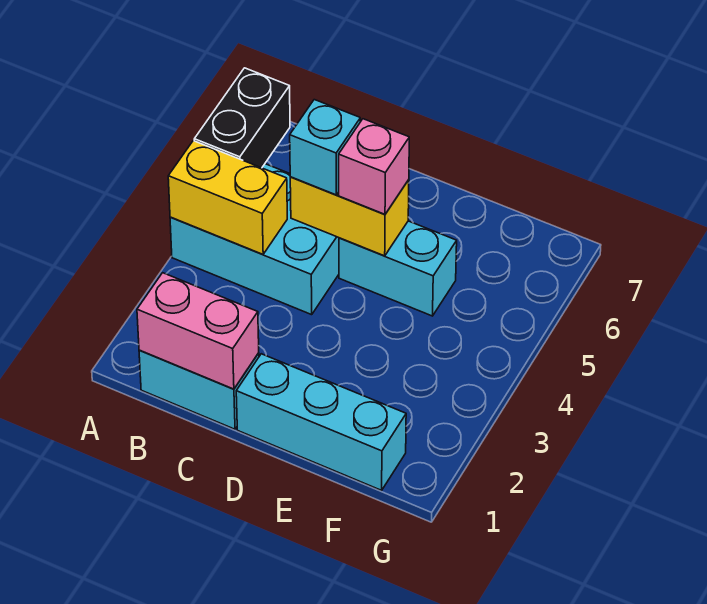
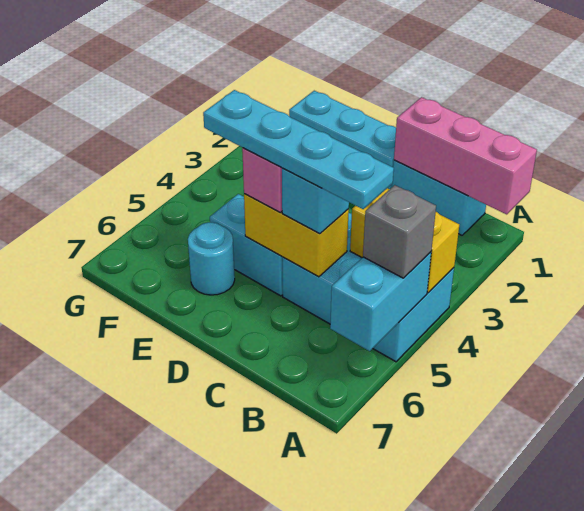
black 1x2 brick [194,68,290,168] -> cyan 1x2 brick [330,252,431,351]
none -> grey 1x1 brick [363,185,436,278]
pink 1x2 brick [137,273,259,389] -> pink 1x3 brick [394,97,537,214]
none -> cyan 1x4 plate [203,90,394,209]
none -> cyan 1x1 round brick [188,222,235,295]

